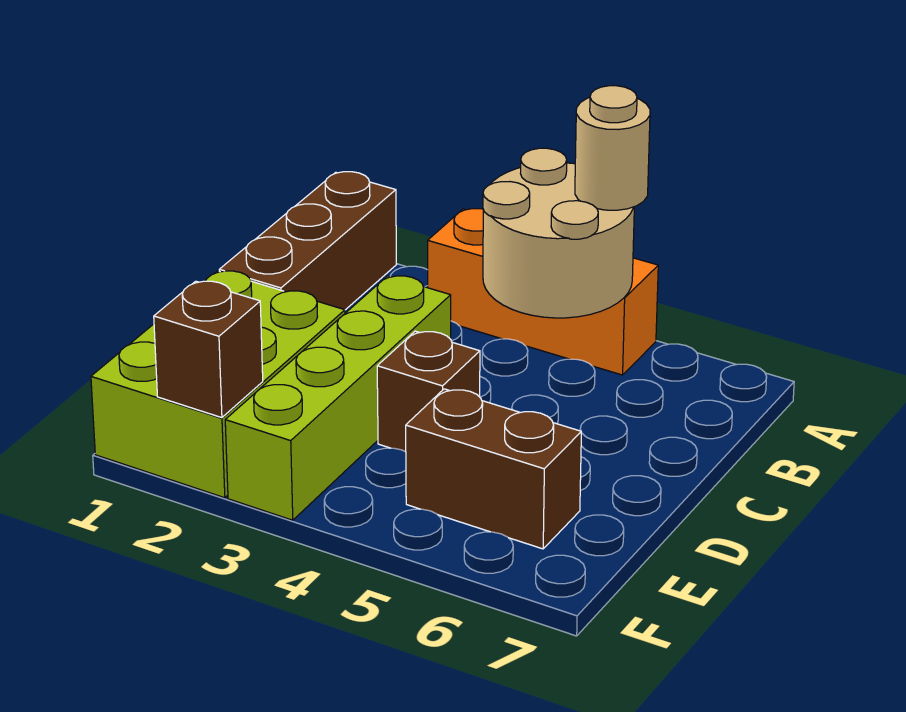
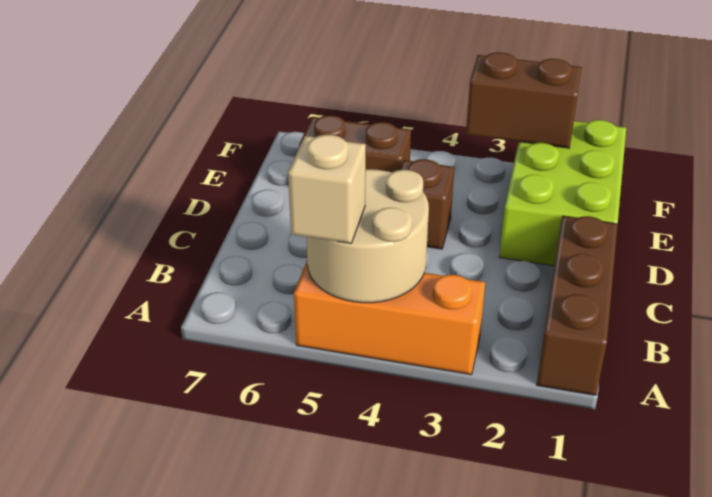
tan 1x1 round brick [575,86,650,210] -> tan 1x1 brick [288,135,366,243]
lime 1x4 brick [225,276,451,520] -> none
brown 1x1 brick [154,281,263,418] -> brown 1x2 brick [466,52,582,148]

